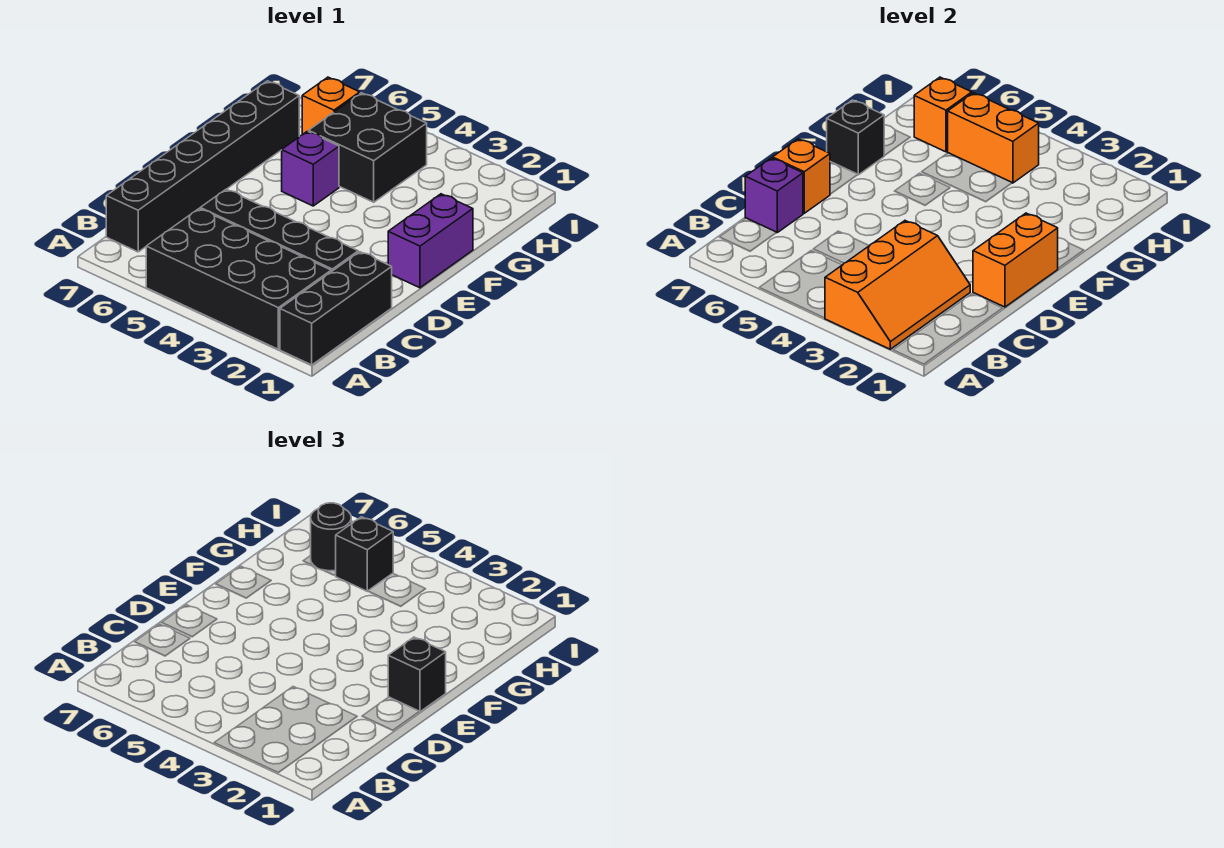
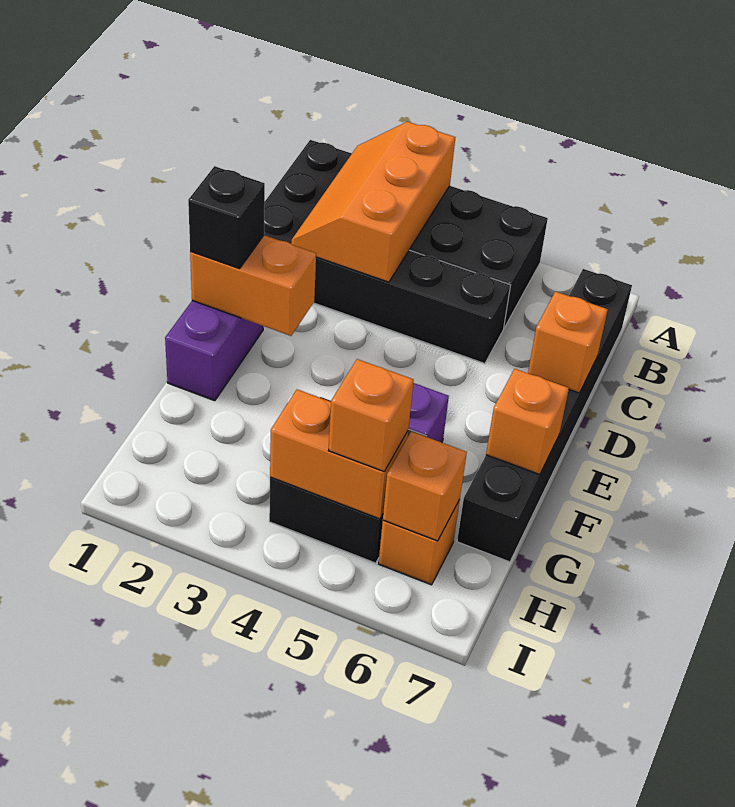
purple 1x1 brick [745,158,803,232] -> none
orange 1x2 brick [973,213,1058,307] -> orange 1x2 brick turned to [190,235,316,336]
black 1x1 brick [827,100,885,175] -> orange 1x1 brick [486,369,569,474]
black 1x1 brick [336,517,393,591] -> orange 1x1 brick [328,359,414,471]
black 1x1 round brick [311,503,351,571] -> none

